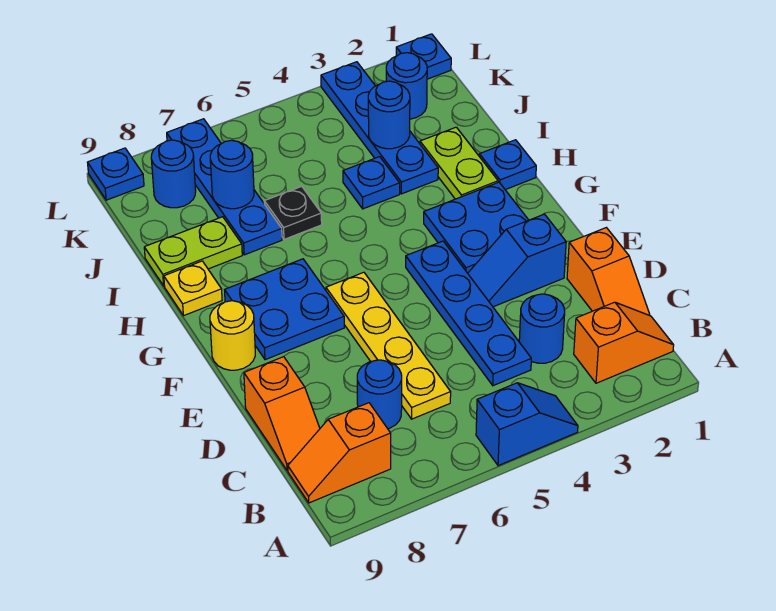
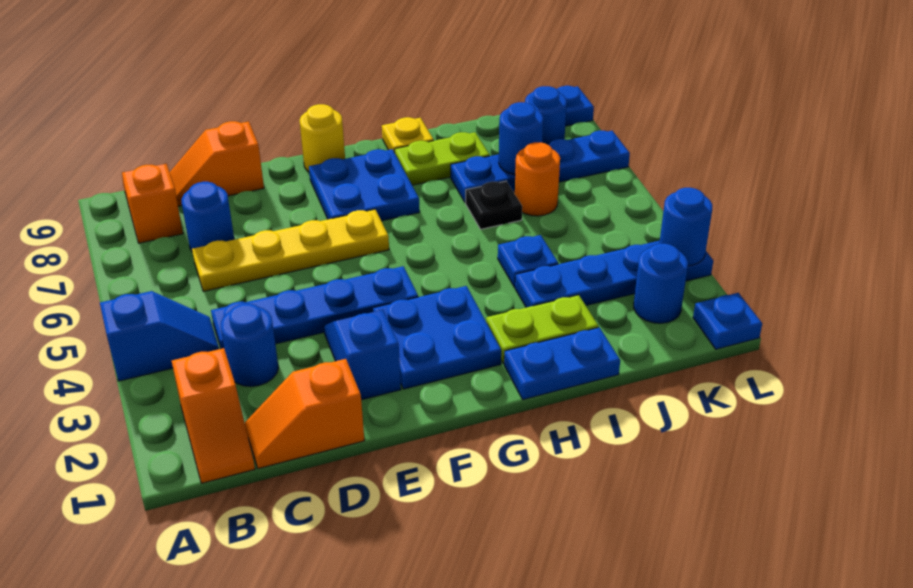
blue 1x2 slope [476,383,578,466] -> blue 1x2 slope turned to [100,291,219,381]
blue 1x1 plate [479,140,536,190] -> blue 1x2 plate [504,327,620,400]
lime 1x2 plate [144,217,242,286] -> lime 1x2 plate turned to [395,132,490,185]
blue 1x1 round brick [368,81,410,149] -> blue 1x1 round brick moved to [659,188,712,266]
none -> orange 1x1 round brick [515,142,560,216]

